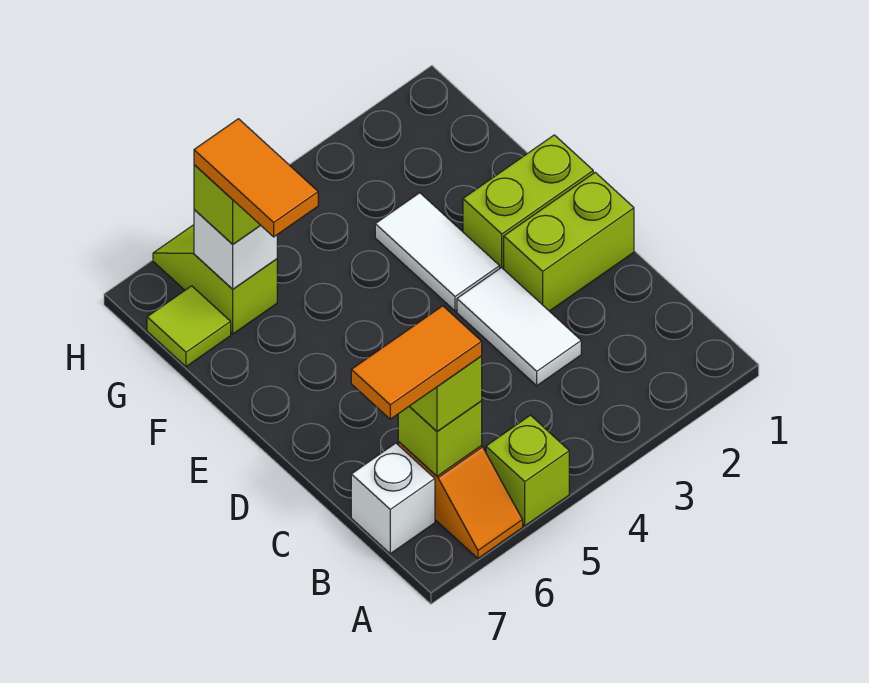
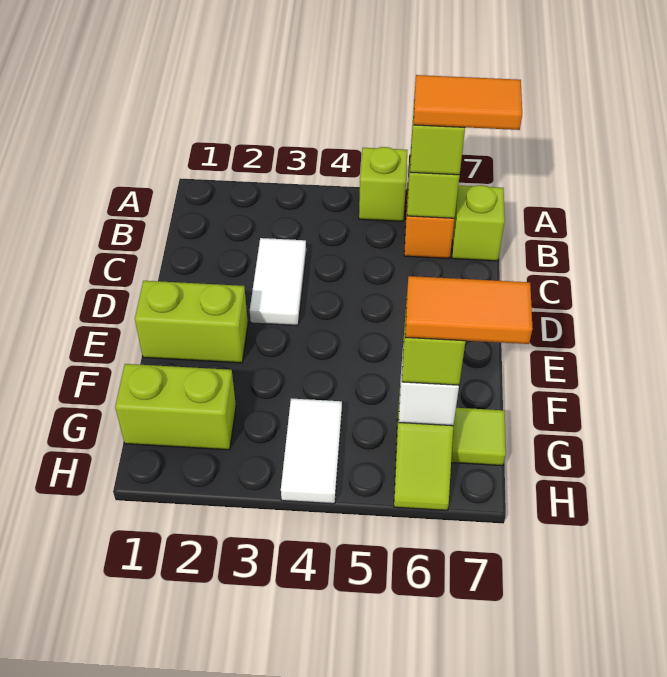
white 1x1 brick [351,443,435,554] -> lime 1x1 brick [452,185,505,261]
lime 1x2 brick [504,173,634,311] -> lime 1x2 brick moved to [115,364,236,450]
white 1x2 tile [375,193,500,311] -> white 1x2 tile moved to [281,399,342,504]
orange 1x2 tile [194,119,318,237] -> orange 1x2 tile turned to [405,276,533,344]

